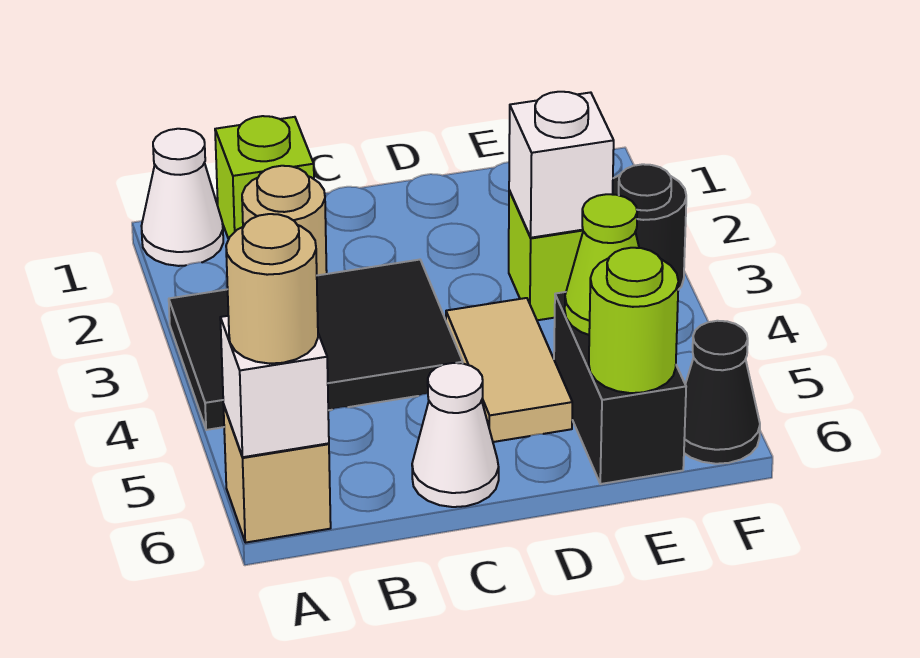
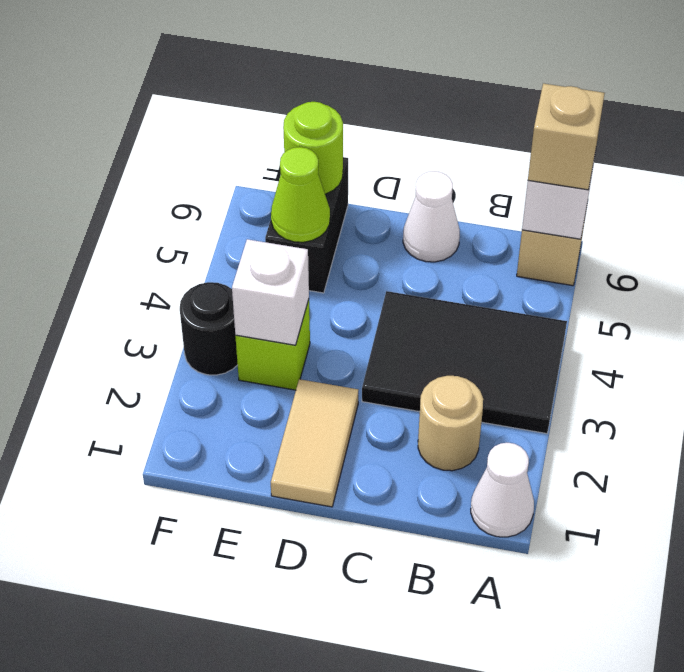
tan 1x1 round brick [226,214,318,364] -> tan 1x1 brick [528,83,605,190]
lime 1x1 brick [215,116,314,239] -> none
tan 1x2 tile [446,298,572,442] -> tan 1x2 tile moved to [271,379,358,507]
black 1x1 cone [684,321,760,464] -> none

